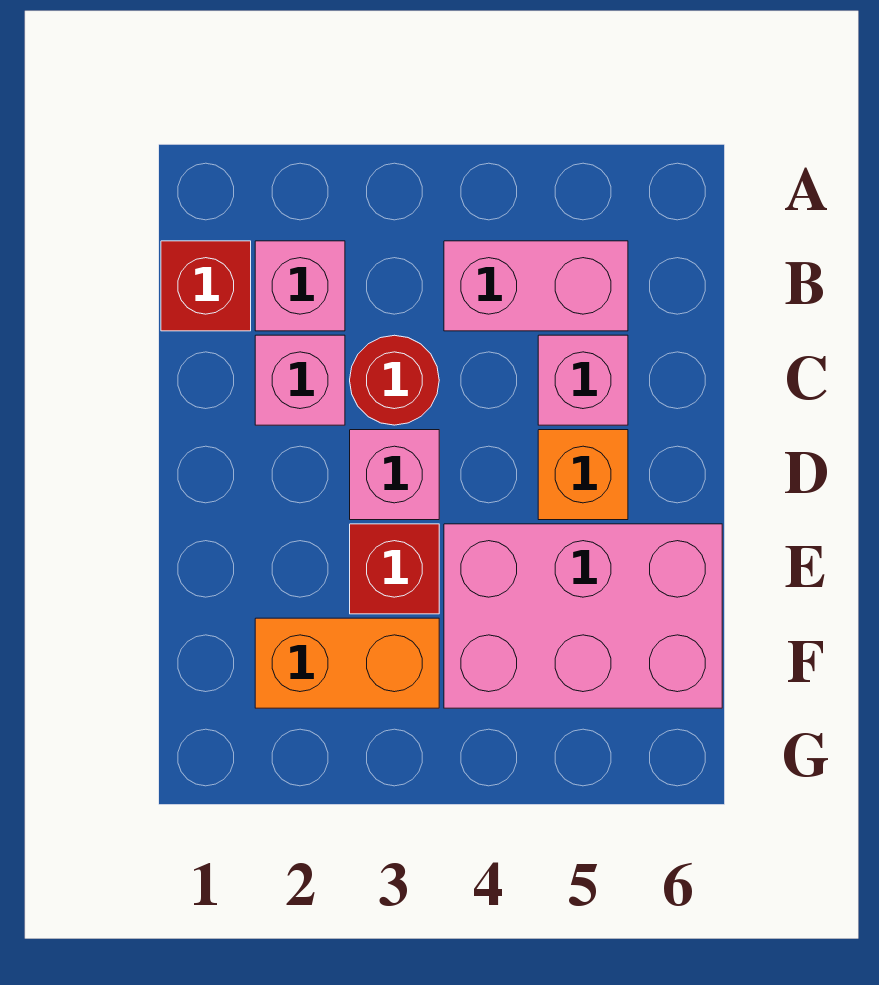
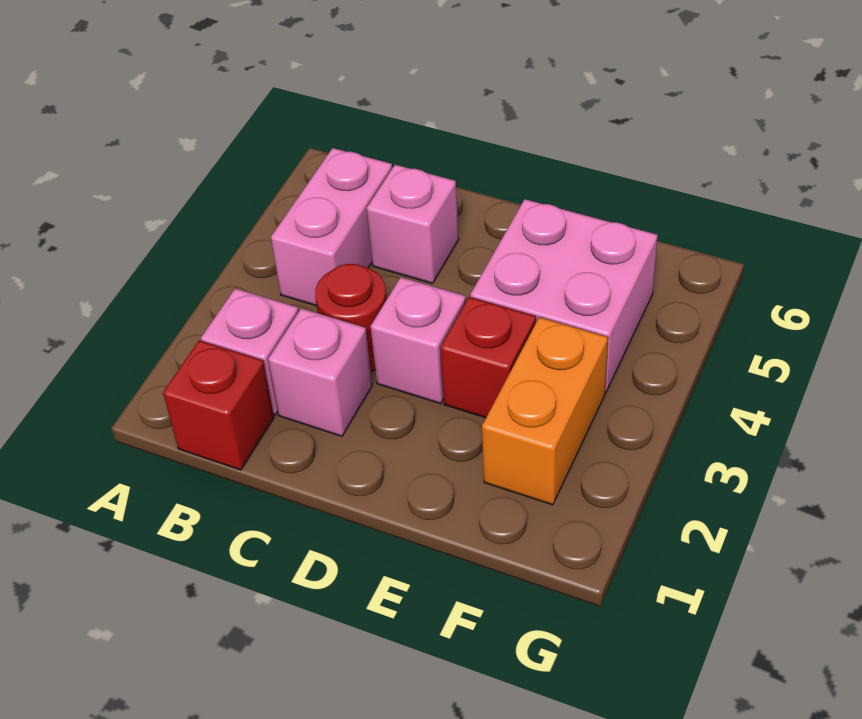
orange 1x1 brick [538,430,628,520] -> none
pink 2x3 brick [444,524,722,708] -> pink 2x2 brick [470,199,658,392]

